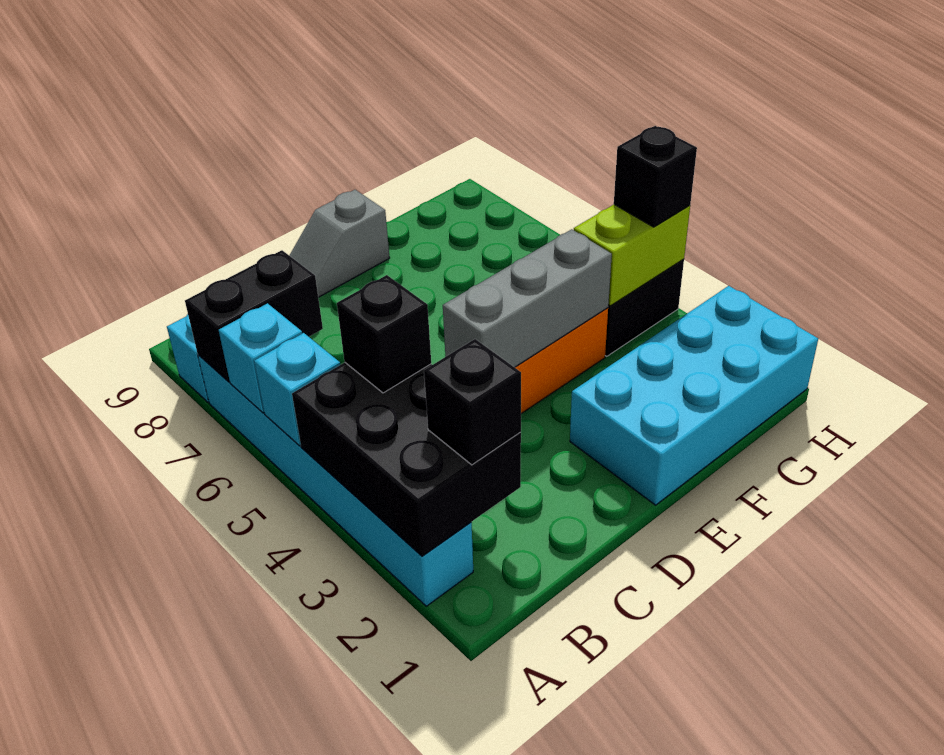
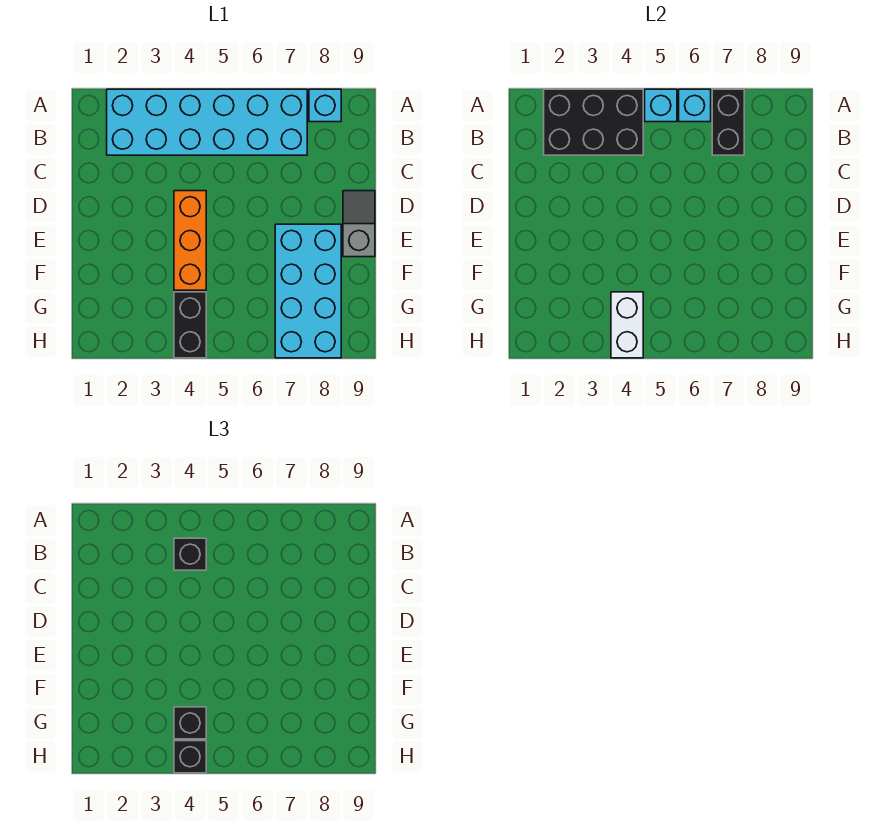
cyan 1x6 brick [198,355,473,606] -> cyan 2x6 brick [107,89,307,155]
black 1x1 brick [424,339,521,465] -> black 1x1 brick moved to [174,707,206,739]
grey 1x3 brick [443,229,612,367] -> none
cyan 2x4 brick [570,286,818,505] -> cyan 2x4 brick moved to [275,224,341,358]
lime 1x2 brick [574,204,690,306] -> white 1x2 brick [611,292,643,358]

